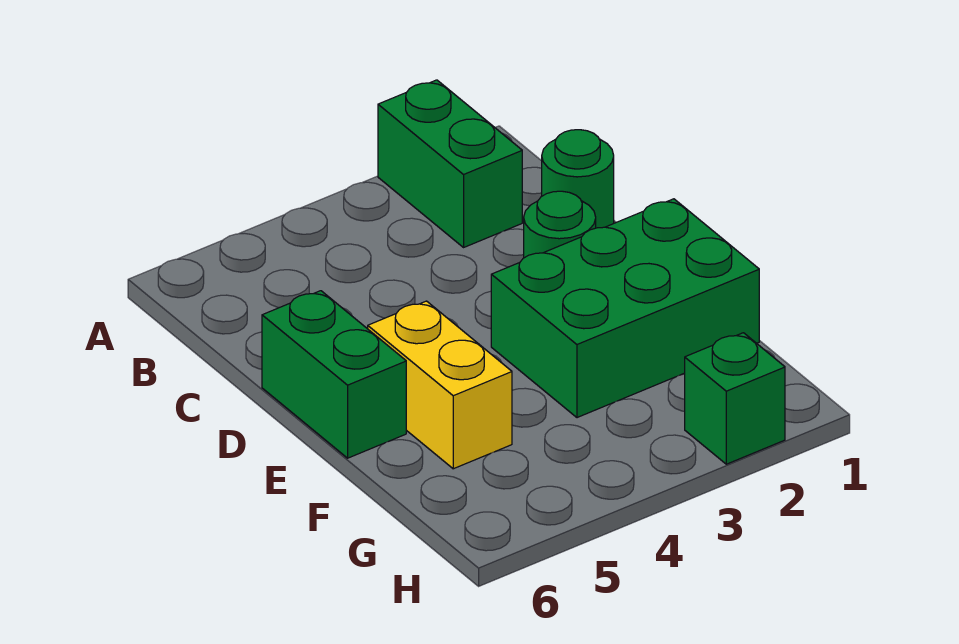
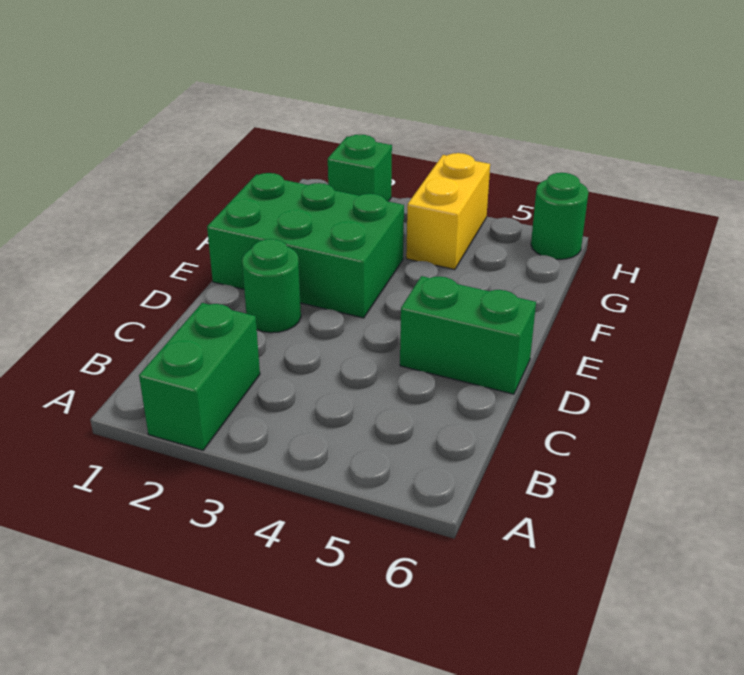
green 1x1 round brick [542,130,614,228] -> green 1x1 round brick moved to [531,173,588,259]
green 1x2 brick [262,291,406,458] -> green 1x2 brick turned to [400,276,536,394]
yellow 1x2 brick [368,301,512,469] -> yellow 1x2 brick moved to [406,153,490,270]

